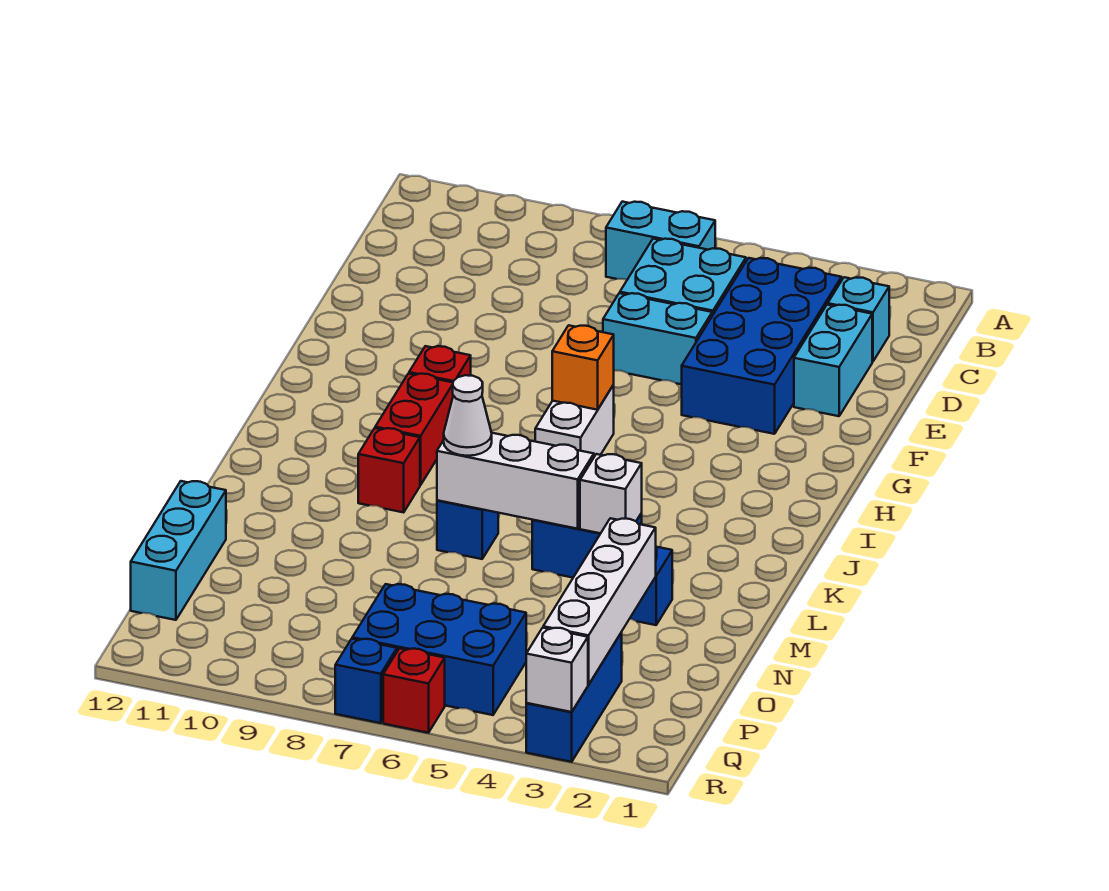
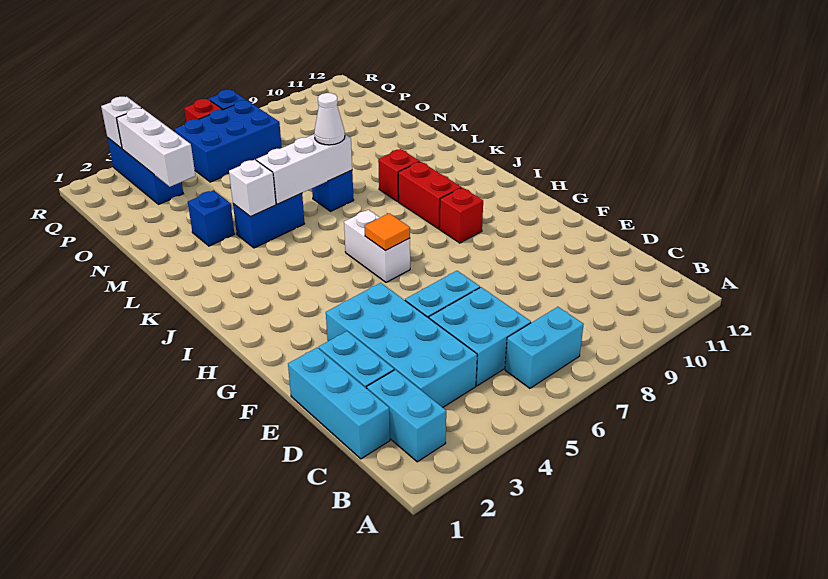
cyan 1x1 brick [828,277,889,362] -> cyan 1x2 brick [367,370,446,462]
blue 2x4 brick [682,258,842,434] -> cyan 2x4 brick [326,283,477,407]
orange 1x1 brick [552,325,614,410] -> orange 1x1 tile [365,213,410,251]
white 1x4 brick [543,518,656,685] -> white 1x3 brick [117,108,195,187]
cyan 1x3 brick [131,481,226,620] -> cyan 1x3 brick moved to [288,348,390,459]

